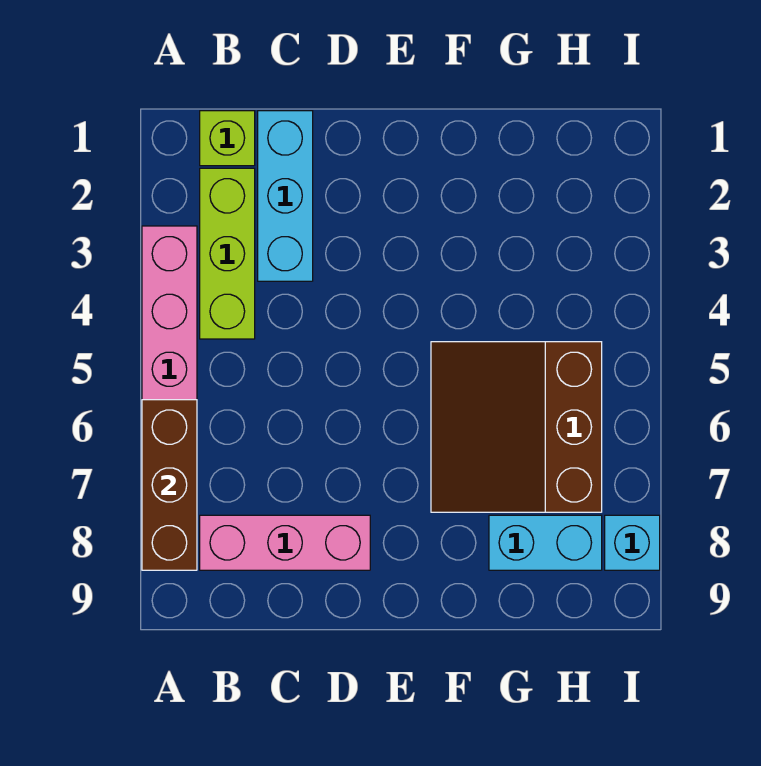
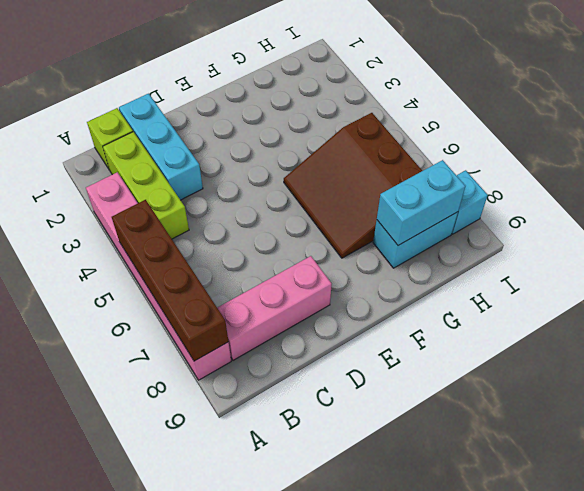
brown 1x3 brick [142,400,197,570] -> brown 1x4 brick [112,200,228,361]
none -> cyan 1x2 brick [377,160,466,245]

